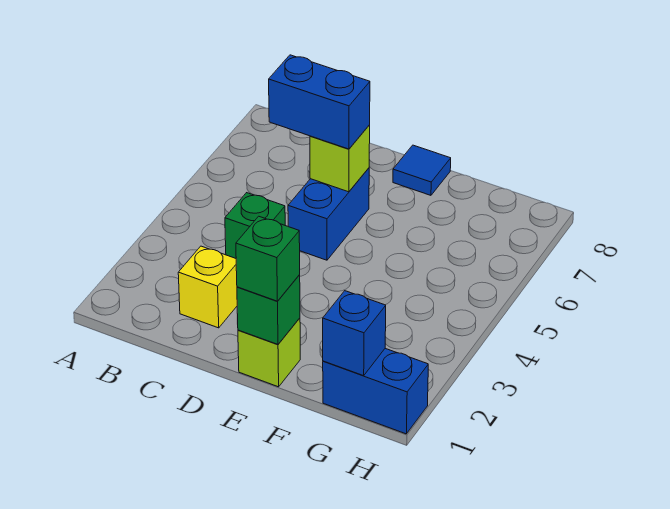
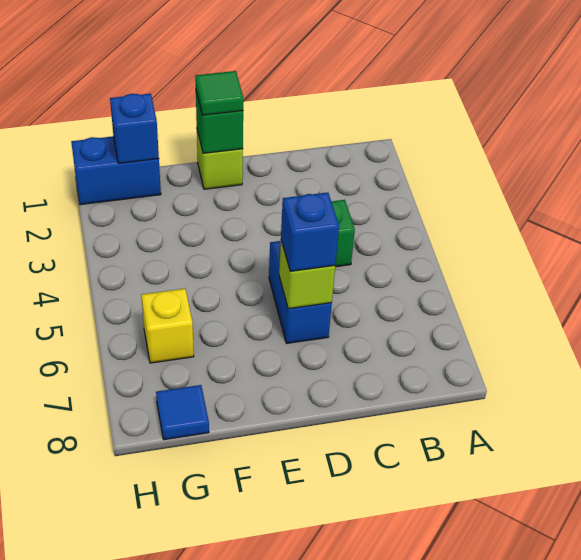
yellow 1x1 brick [178,246,237,328] -> yellow 1x1 brick moved to [141,289,194,363]
blue 1x2 brick [269,55,370,149] -> blue 1x1 brick [281,192,339,271]
green 1x1 brick [236,216,300,301] -> green 1x1 tile [195,71,243,115]
blue 1x1 tile [393,145,451,195] -> blue 1x1 tile moved to [156,385,209,440]

